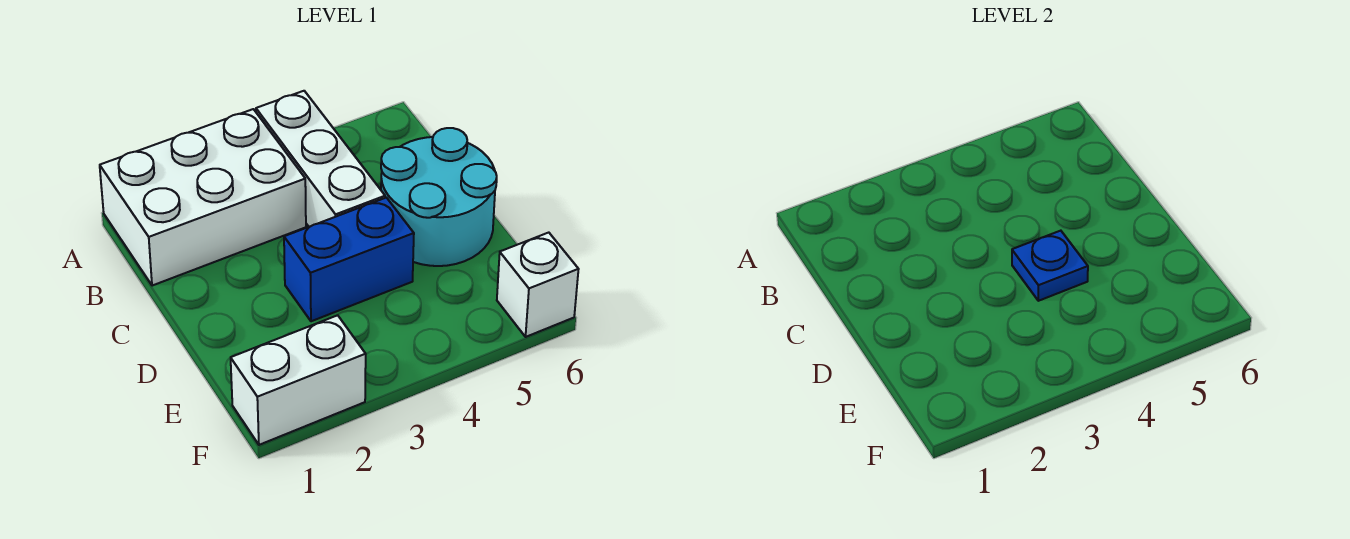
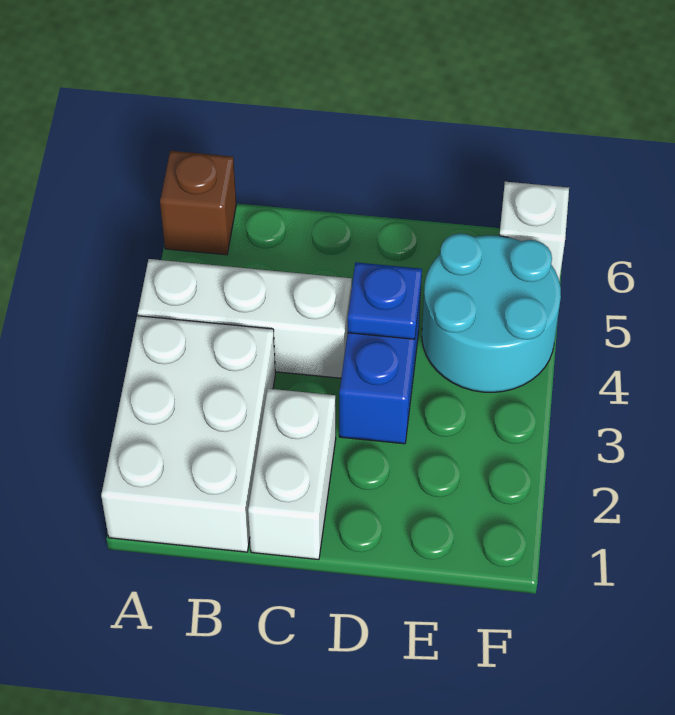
none -> brown 1x1 brick [160,151,236,255]
cyan 2x2 round brick [381,128,497,266] -> cyan 2x2 round brick moved to [422,233,561,392]
white 1x2 brick [231,315,366,445] -> white 1x2 brick moved to [248,389,336,560]

